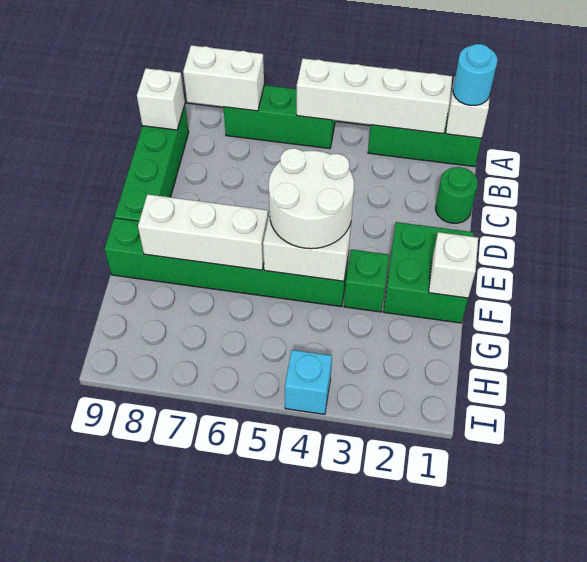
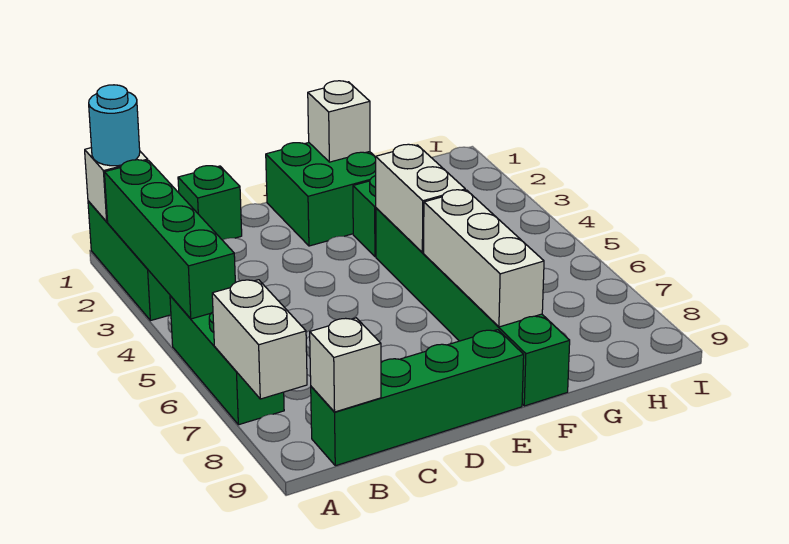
white 1x4 brick [297,59,452,134] -> green 1x4 brick [104,160,235,319]
green 1x1 round brick [436,167,478,223] -> green 1x1 brick [178,166,242,240]
white 2x2 round brick [269,148,354,249] -> none
cyan 1x1 brick [285,350,332,414] -> none

